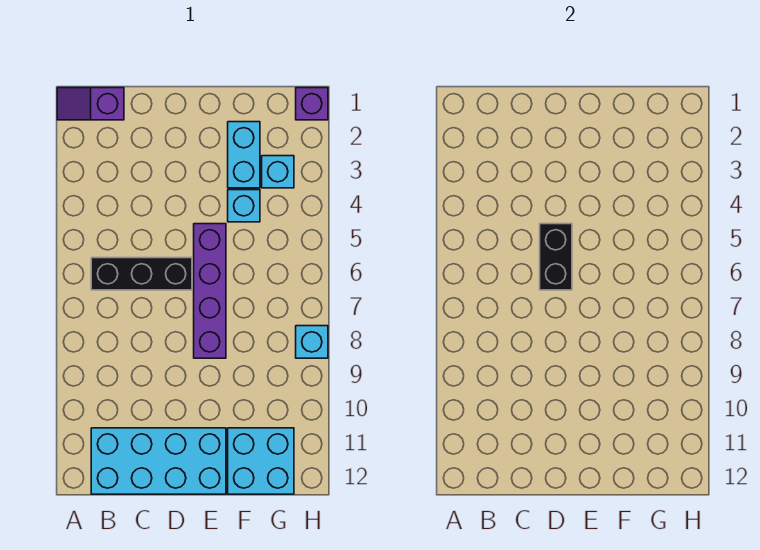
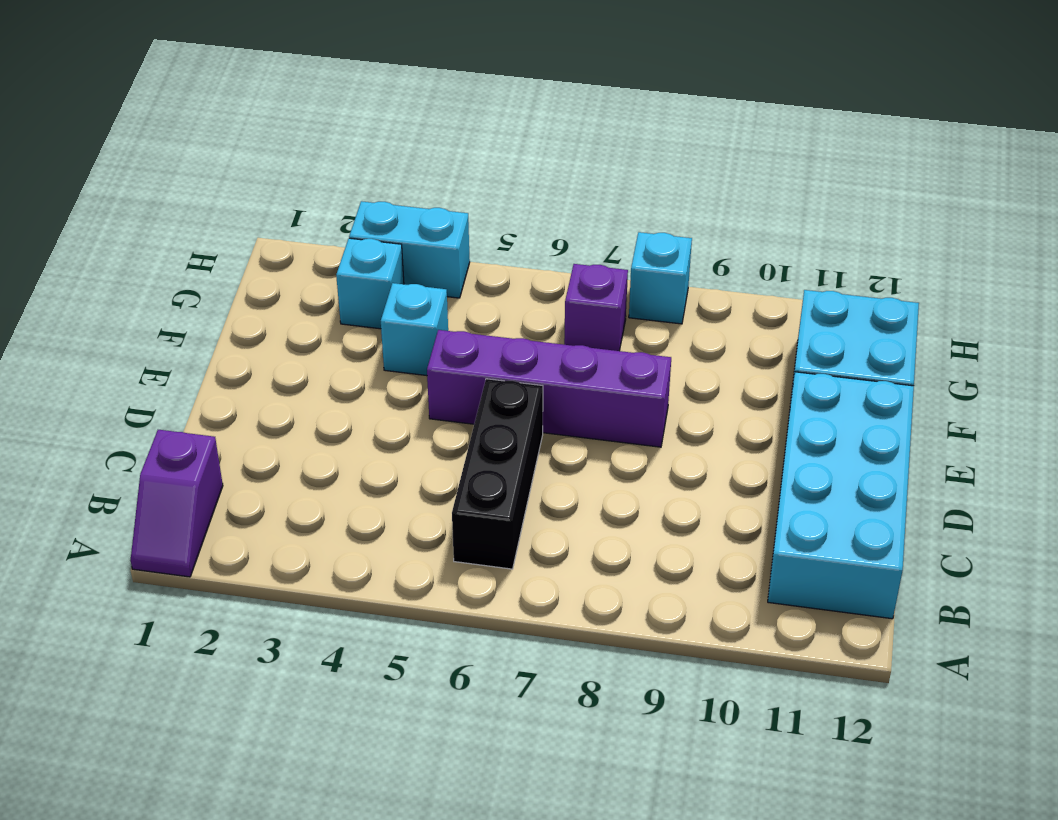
black 1x2 brick [540,224,572,290] -> none
cyan 1x2 brick [228,122,260,188] -> cyan 1x2 brick moved to [349,201,470,298]
purple 1x1 brick [296,88,328,120] -> purple 1x1 brick moved to [564,264,628,351]

